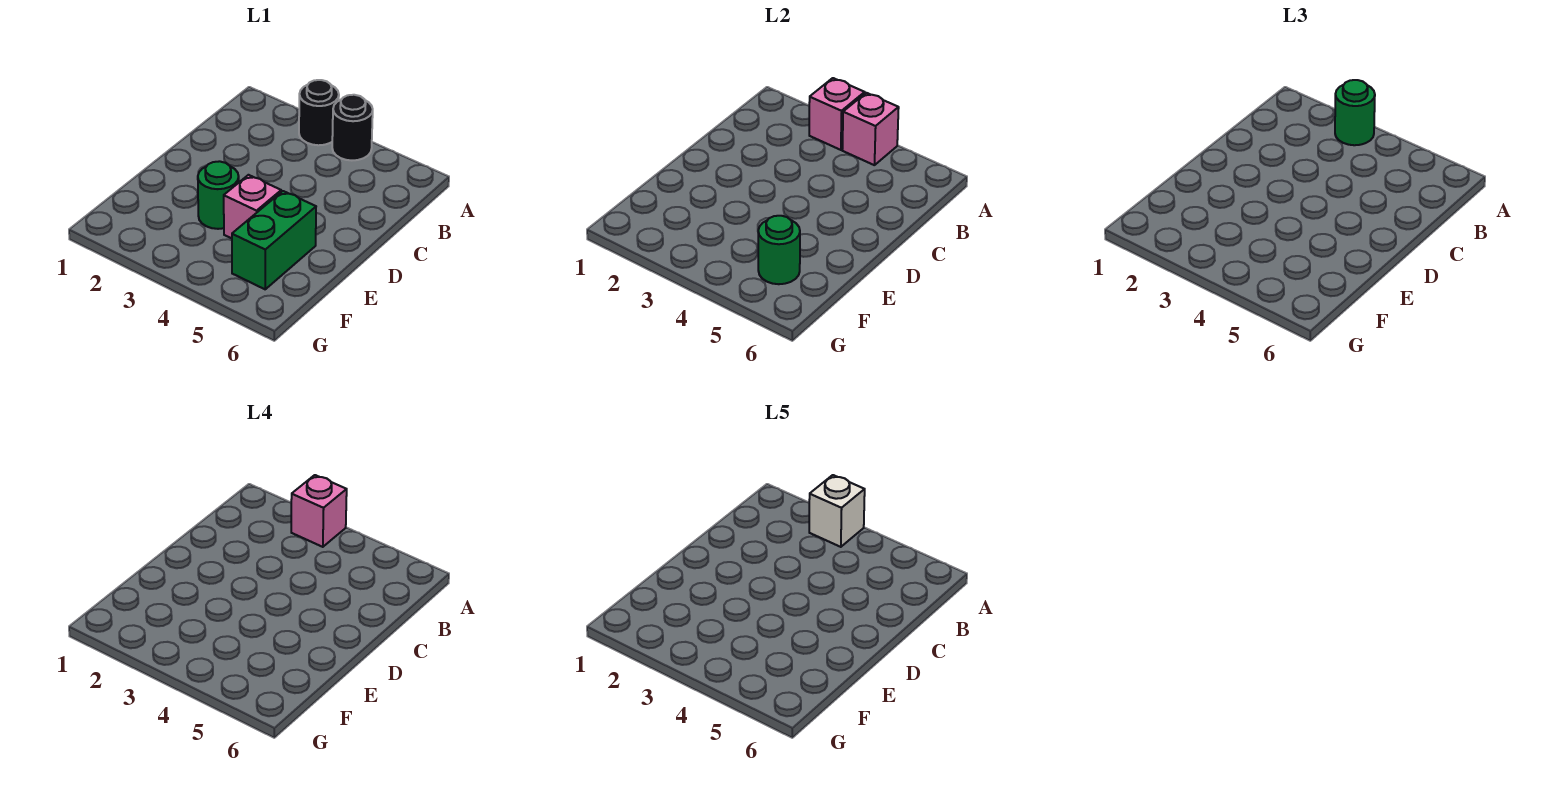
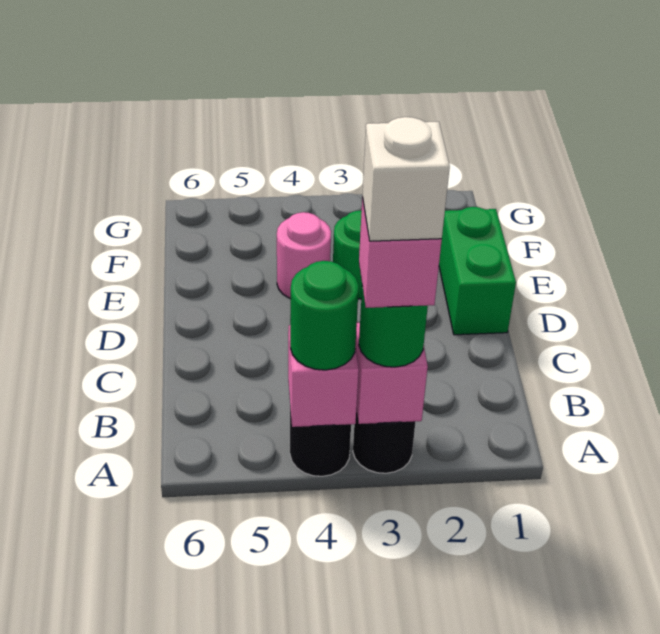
pink 1x1 brick [224,175,281,238] -> pink 1x1 round brick [277,212,331,299]
green 1x2 brick [232,191,316,289] -> green 1x2 brick moved to [439,207,516,335]
green 1x1 round brick [758,216,800,284] -> green 1x1 round brick moved to [290,261,359,370]

